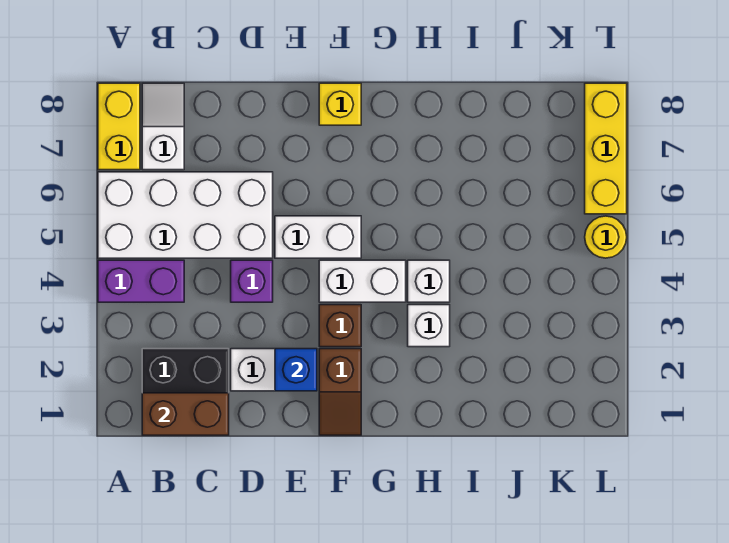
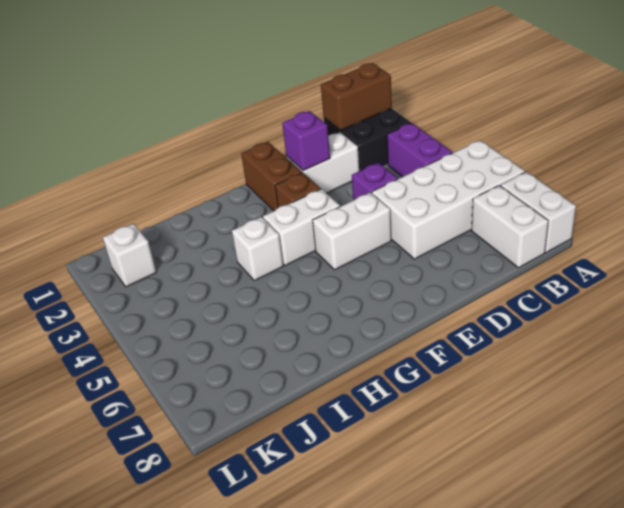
purple 1x2 brick [98,260,184,302] -> purple 1x2 brick turned to [387,123,452,177]
yellow 1x2 brick [98,83,140,170] -> white 1x2 brick [500,172,576,253]
white 1x2 slope [142,83,184,170] -> white 1x2 brick [471,185,548,268]
blue 1x1 brick [275,349,317,391] -> purple 1x1 brick [282,111,330,171]
brown 1x2 slope [319,349,361,435] -> brown 1x2 brick [241,142,302,211]
yellow 1x1 brick [319,83,361,125] -> none
white 1x1 brick [408,305,450,347] -> white 1x1 brick moved to [103,224,156,287]
yellow 1x1 round brick [585,216,627,258] -> none
yellow 1x3 brick [585,83,627,214] -> none

